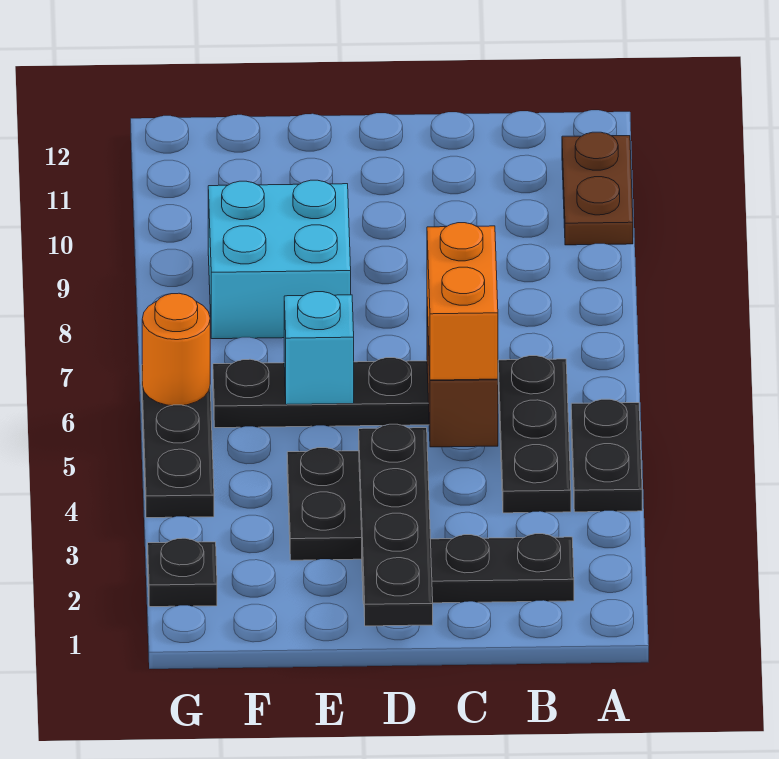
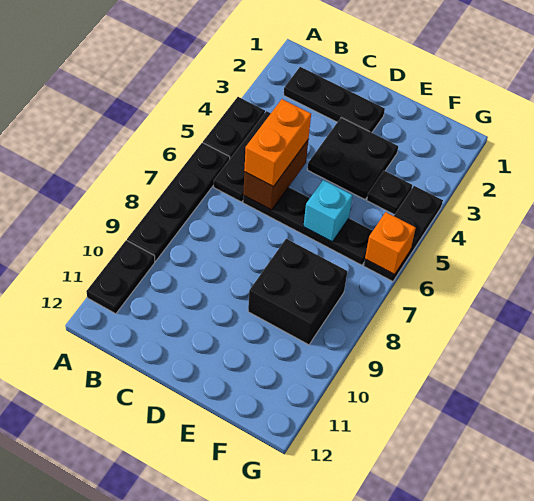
brown 1x2 plate [562,132,633,245] -> black 1x2 plate [86,240,155,314]
black 1x4 plate [359,424,433,626] -> black 1x4 plate moved to [127,143,230,261]
cyan 2x2 brick [208,180,351,339] -> black 2x2 brick [248,239,347,345]
black 1x1 plate [148,538,217,607] -> black 1x1 plate moved to [367,171,412,215]
orange 1x1 round brick [142,293,210,406] -> orange 1x1 brick [365,212,416,274]

